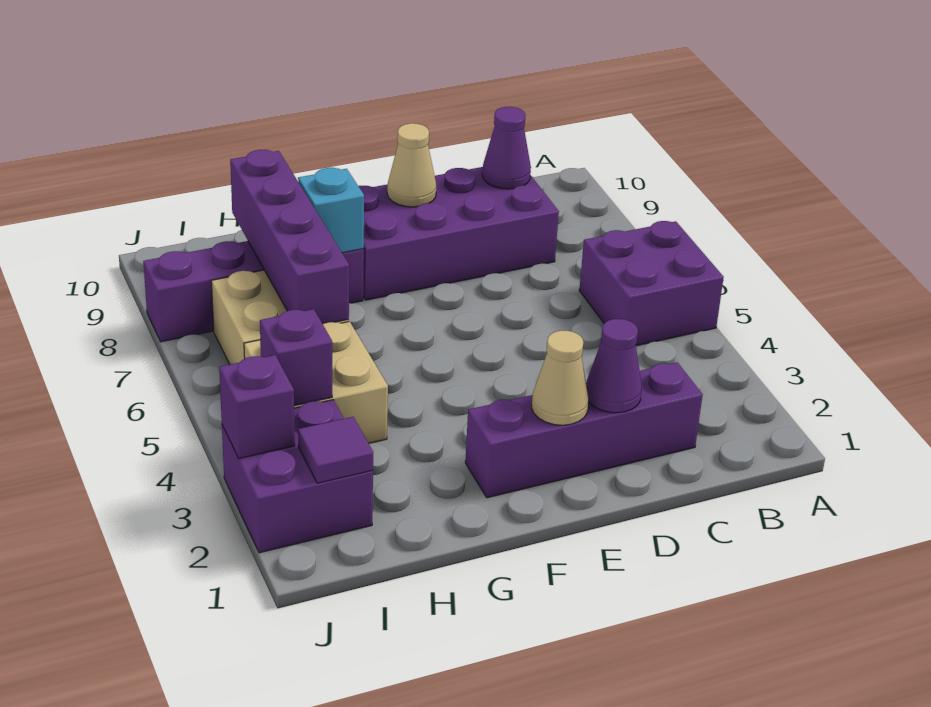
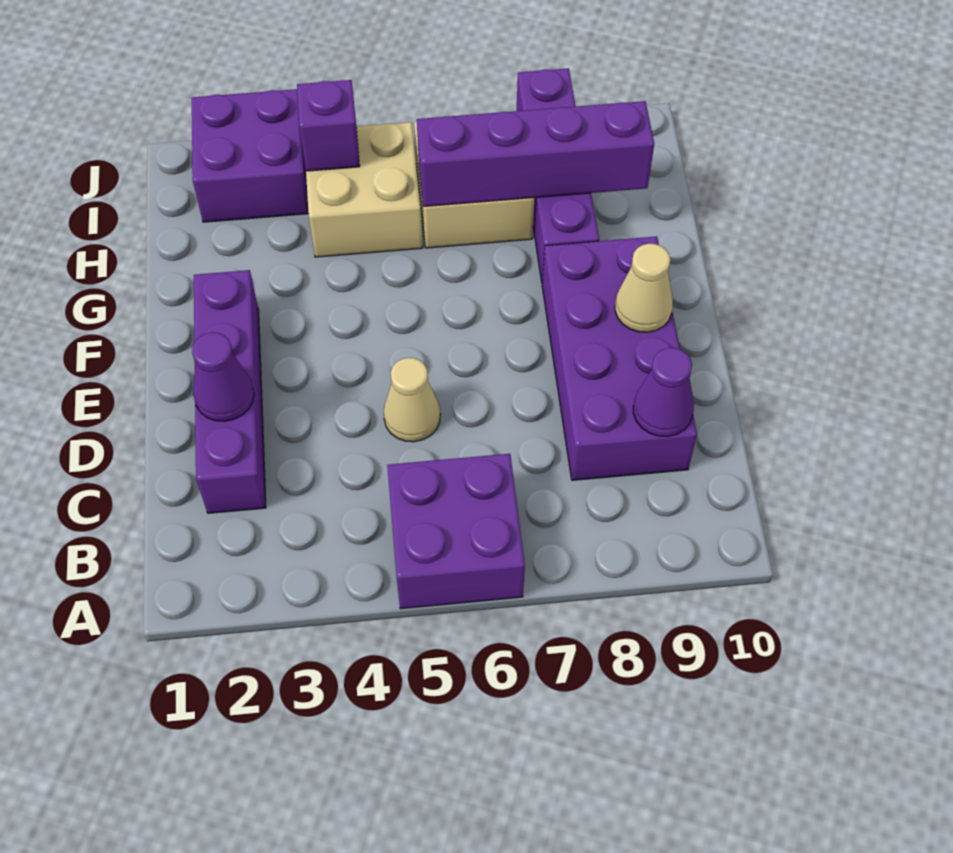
tan 1x1 cone [532,331,588,425] -> tan 1x1 cone moved to [384,358,440,442]
cyan 1x1 brick [298,168,364,253] -> none
purple 1x1 tile [298,417,373,483] -> none
purple 1x1 brick [219,355,295,459] -> none

